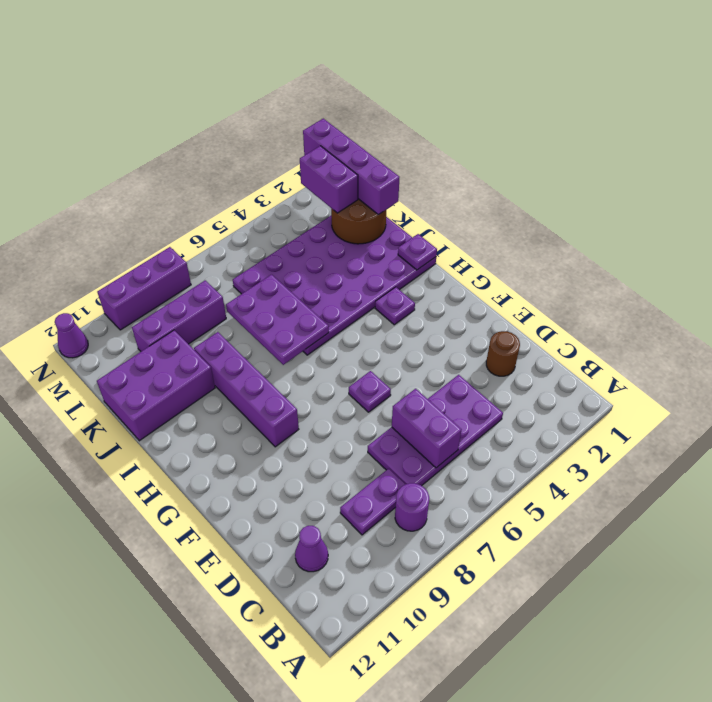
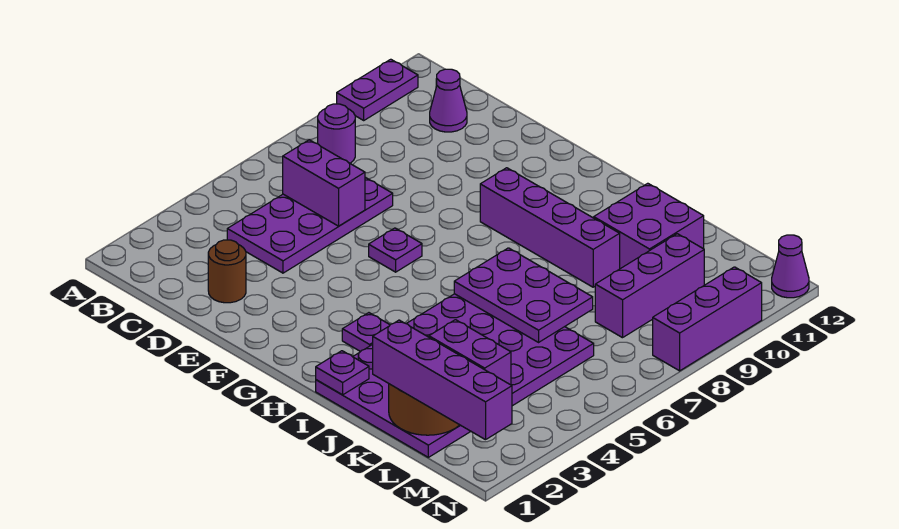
purple 1x2 plate [340,469,405,535] -> purple 1x2 plate moved to [337,59,418,120]
purple 2x3 brick [97,330,215,441] -> purple 2x2 brick [594,183,704,269]

